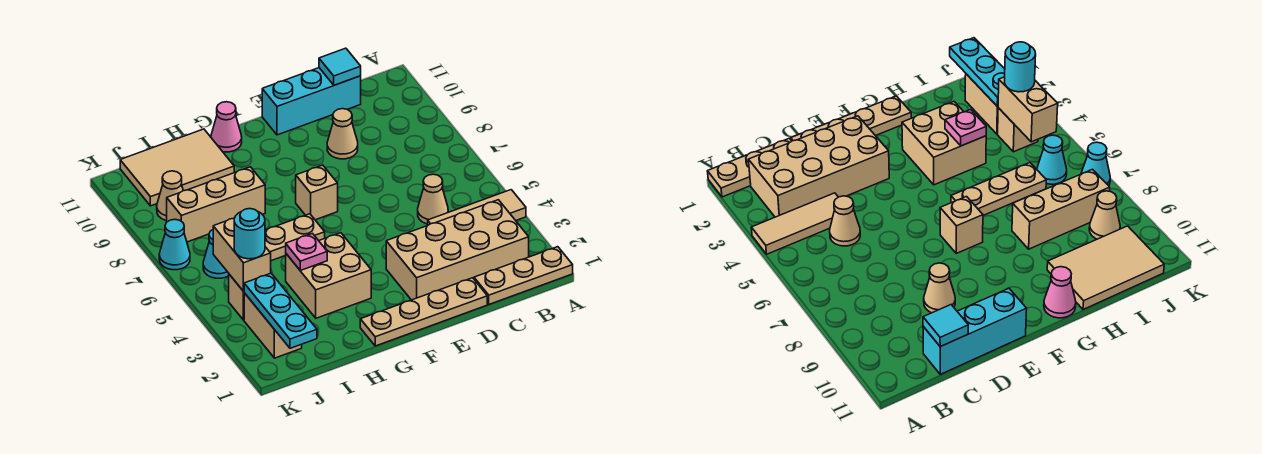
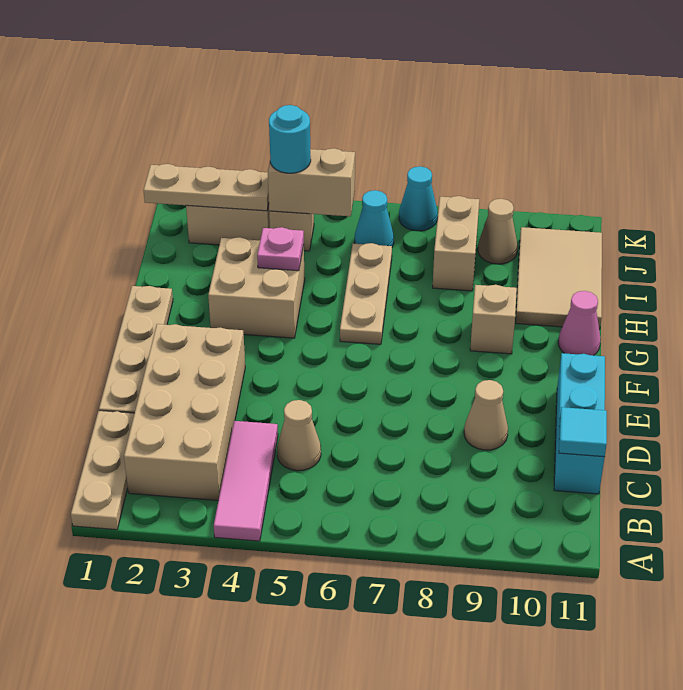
tan 1x3 tile [428,190,526,225] -> pink 1x3 tile [214,421,278,541]
tan 1x1 brick [296,165,338,220] -> tan 1x1 brick moved to [470,285,517,354]
tan 1x3 brick [167,167,265,242] -> tan 1x2 brick [433,196,479,291]
cyan 1x3 plate [244,273,317,348] -> tan 1x3 plate [143,164,269,211]

